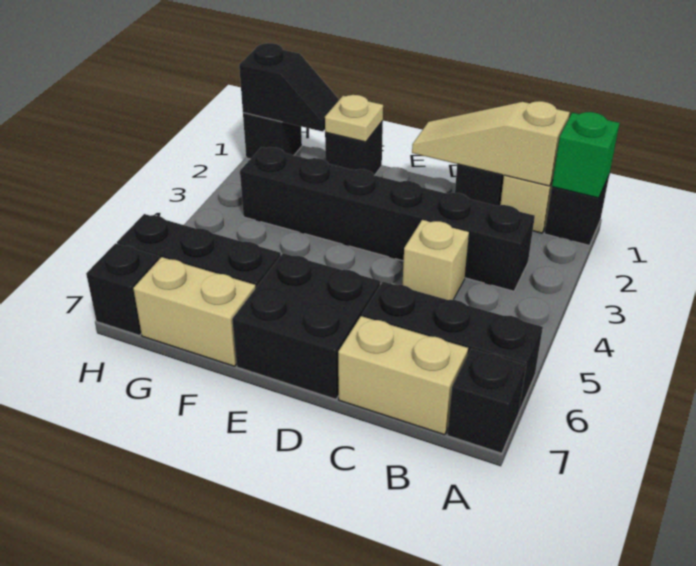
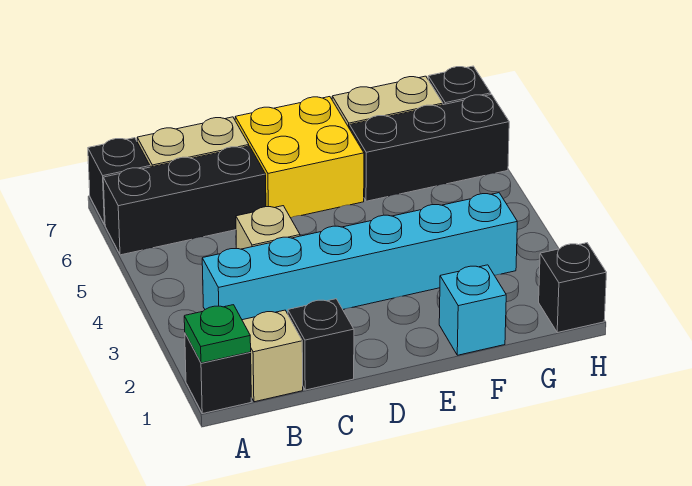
green 1x1 brick [552,112,620,198] -> green 1x1 plate [184,305,251,363]
tan 1x3 slope [412,101,570,186] -> none
black 1x6 brick [240,147,535,291] -> cyan 1x6 brick [202,193,517,320]
black 2x2 brick [232,253,380,399] -> yellow 2x2 brick [235,97,364,218]
black 1x1 brick [325,121,383,175] -> cyan 1x1 brick [439,265,506,355]
tan 1x1 plate [325,95,383,142] -> none
black 1x2 slope [239,43,339,132] -> none

